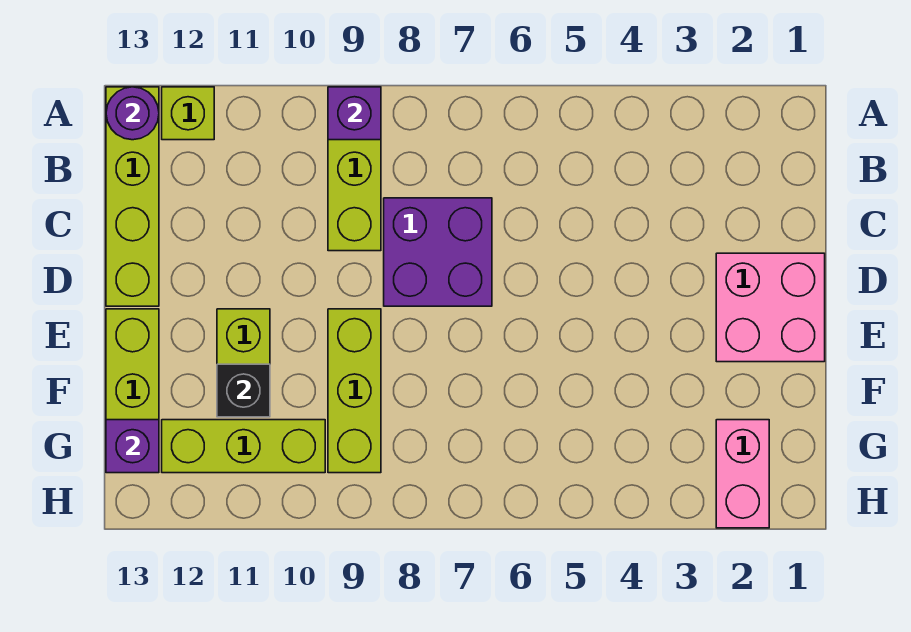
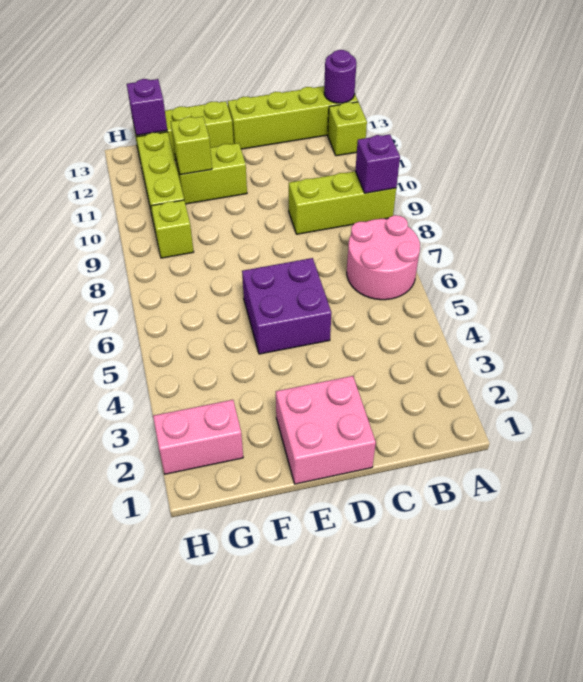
none -> pink 2x2 round brick [347,215,420,300]
purple 2x2 brick [384,198,492,306] -> purple 2x2 brick moved to [242,258,331,354]
lime 1x3 brick [328,309,381,473] -> lime 1x1 brick [151,200,194,258]
black 1x1 brick [217,364,270,417] -> lime 1x1 brick [171,117,212,175]

